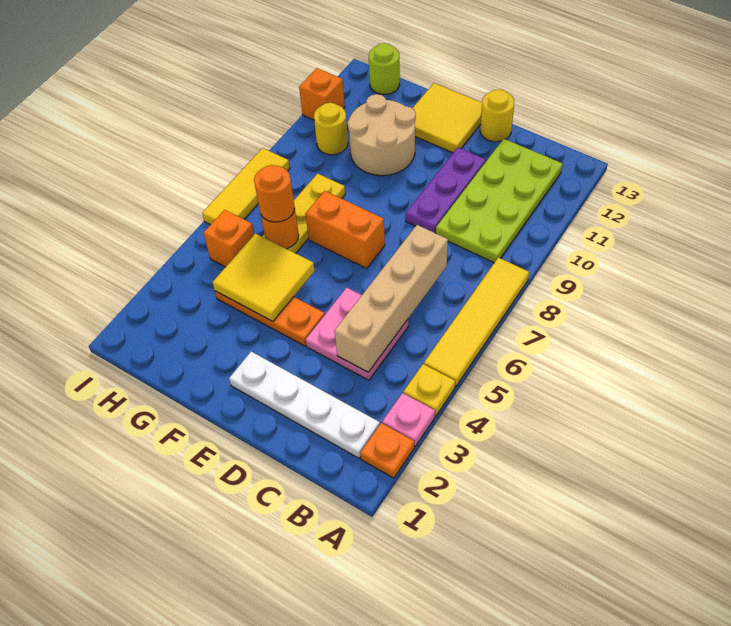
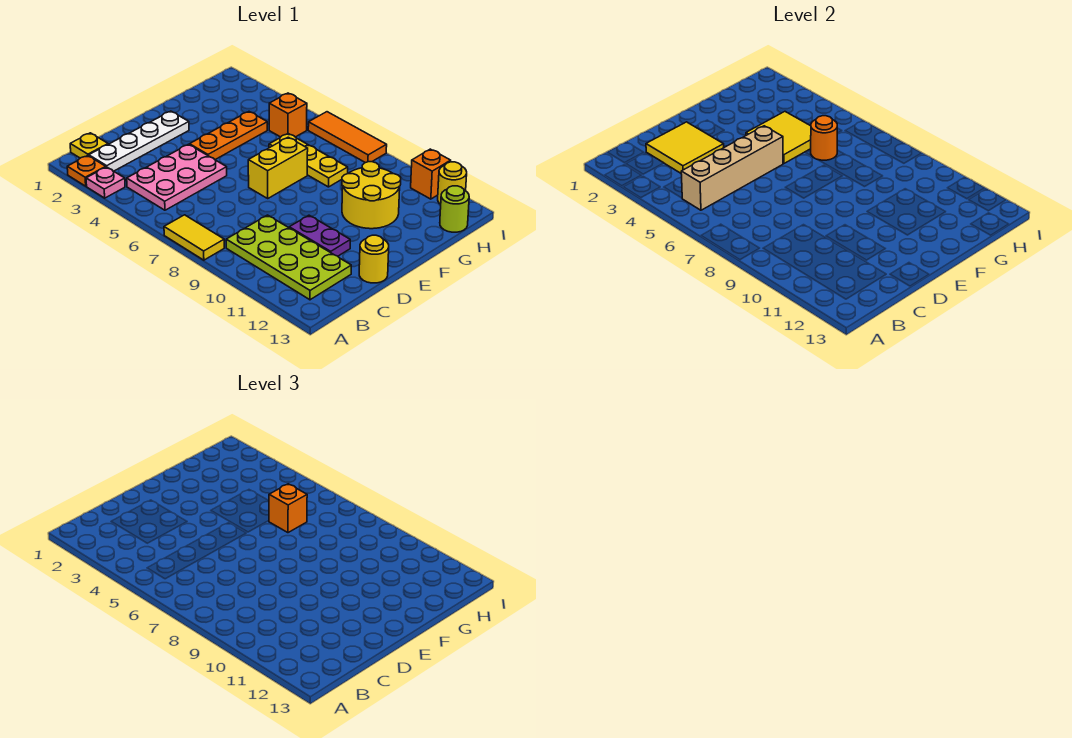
yellow 1x1 plate [403,364,455,416] -> yellow 1x1 plate moved to [70,133,108,158]
yellow 1x4 tile [424,258,529,387] -> yellow 1x2 tile [164,215,224,260]
pink 2x2 plate [306,288,408,380] -> pink 2x3 plate [127,144,227,210]
tan 1x4 brick [335,225,448,372] -> tan 1x4 brick turned to [681,126,783,210]
purple 1x3 plate [406,147,486,233] -> purple 1x2 plate [289,215,350,256]
orange 1x2 brick [305,191,385,268] -> yellow 1x2 brick [248,137,308,198]
yellow 2x2 tile [412,83,482,153] -> yellow 2x2 tile moved to [646,122,724,173]
tan 2x2 round brick [348,94,416,176] -> yellow 2x2 round brick [342,162,401,229]
orange 1x1 round brick [254,165,295,222] -> orange 1x1 brick [269,484,307,533]
yellow 1x1 round brick [314,103,348,155] -> yellow 1x1 round brick moved to [438,162,467,204]
yellow 1x3 tile [202,148,290,225] -> orange 1x3 tile [308,112,387,163]

